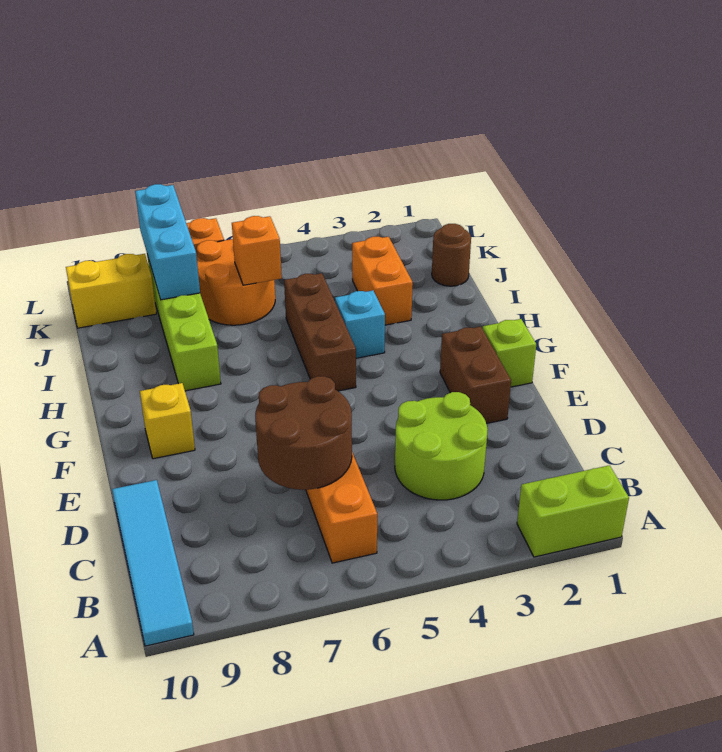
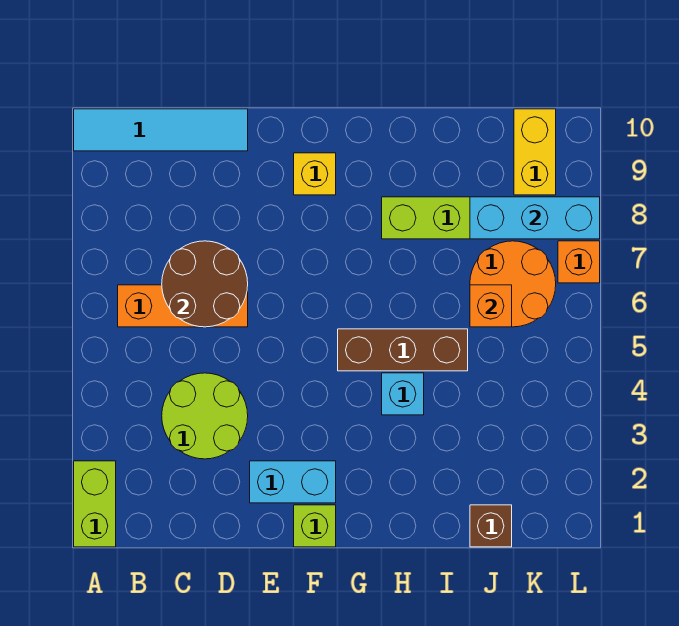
brown 1x2 brick [440,327,511,423] -> cyan 1x2 brick [250,461,336,503]
orange 1x2 brick [352,237,413,325] -> none
brown 1x1 round brick [432,224,471,286] -> brown 1x1 brick [470,505,512,547]

